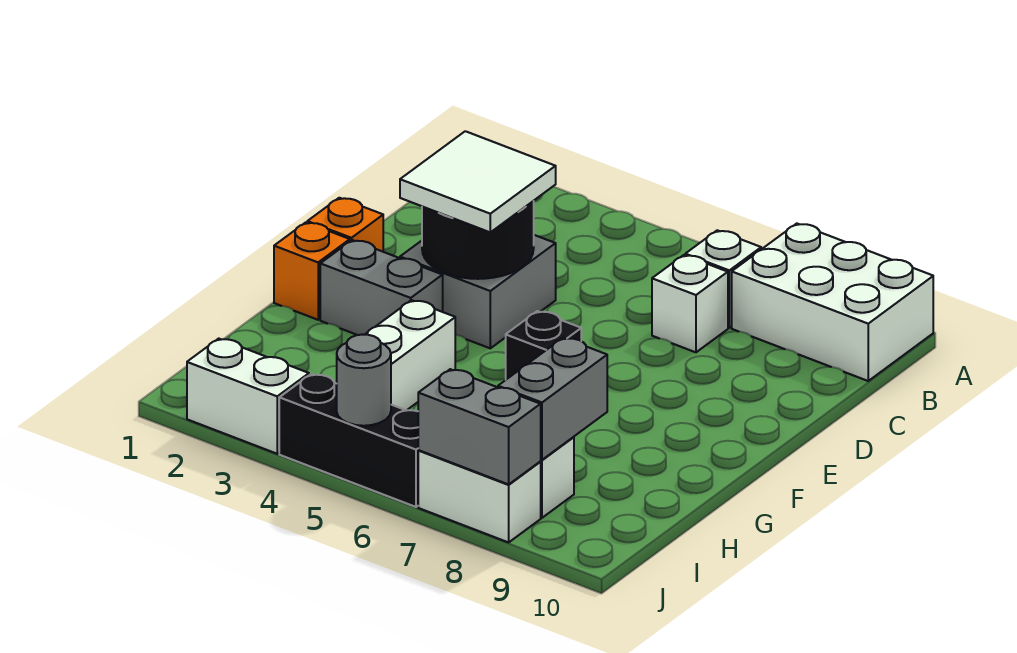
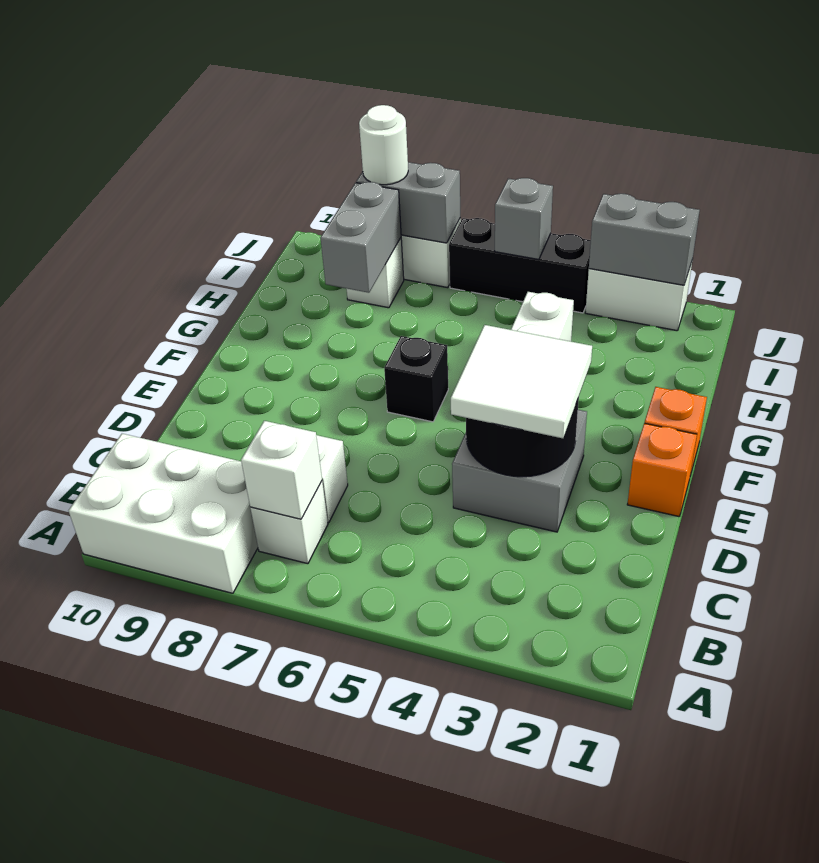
none -> white 1x1 brick [241,421,322,519]
grey 1x2 brick [320,240,443,335] -> grey 1x2 brick moved to [589,194,700,285]
grey 1x1 round brick [337,335,391,426] -> grey 1x1 brick [495,178,553,260]
none -> white 1x1 round brick [359,105,408,185]

